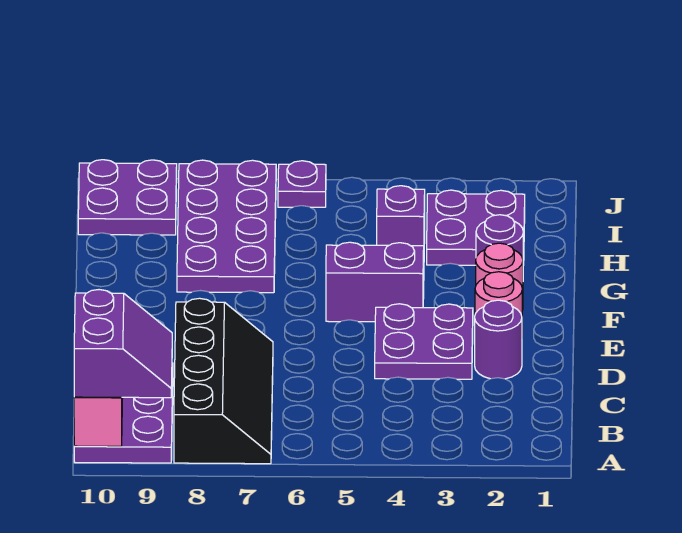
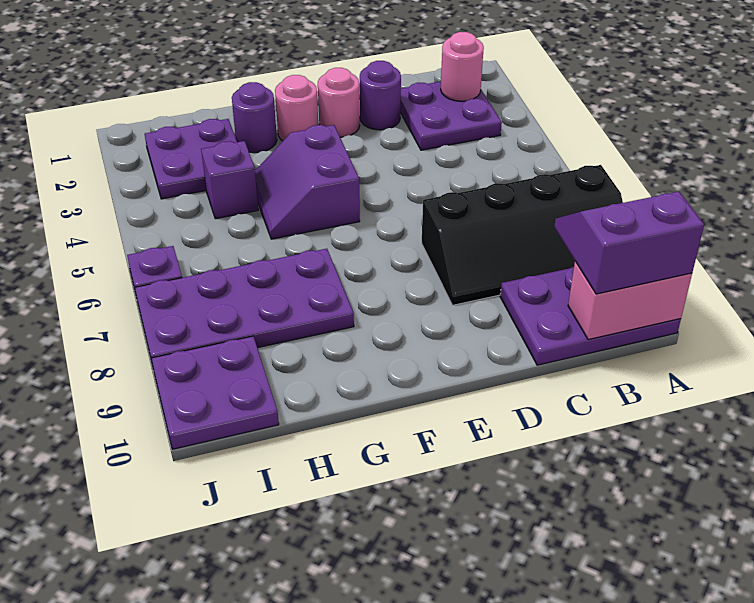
black 2x4 slope [174,298,273,464] -> black 2x4 slope turned to [422,165,623,305]
none -> pink 1x1 round brick [441,32,484,101]
purple 2x2 plate [375,304,473,379] -> purple 2x2 plate moved to [400,82,502,150]

